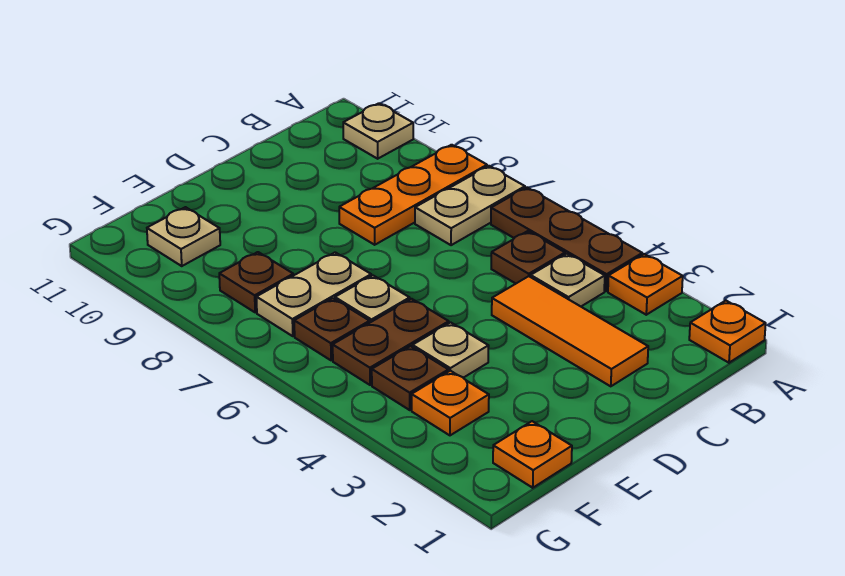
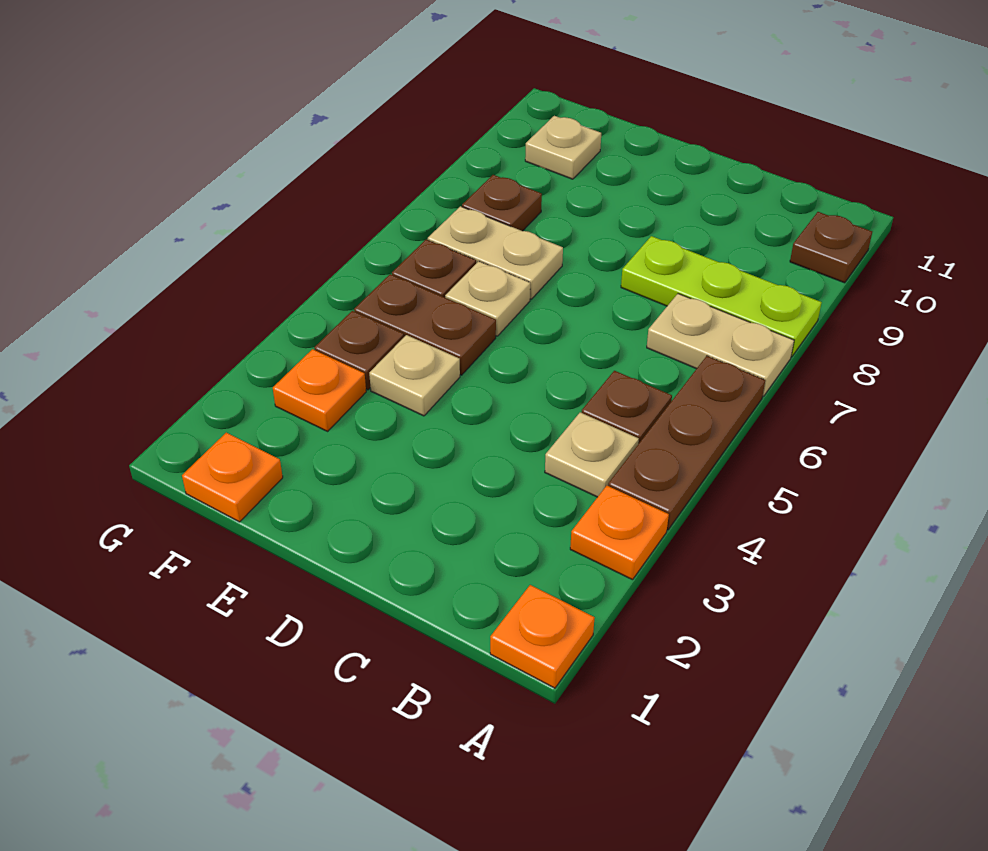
orange 1x3 plate [339,145,487,245] -> lime 1x3 plate [621,236,822,357]
tan 1x1 plate [343,103,413,159] -> brown 1x1 plate [790,212,872,283]
orange 1x3 tile [492,276,648,386] -> none

